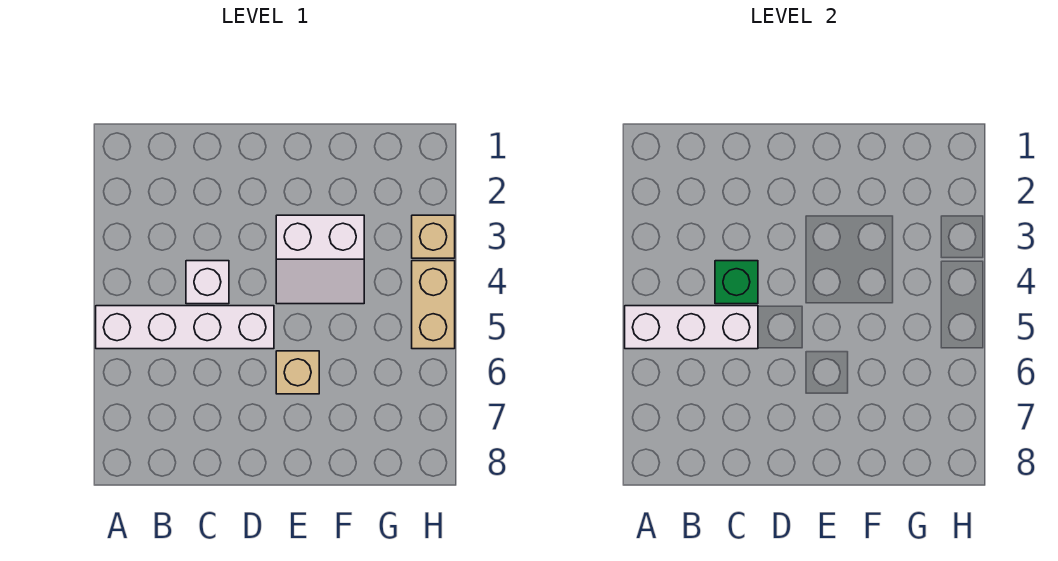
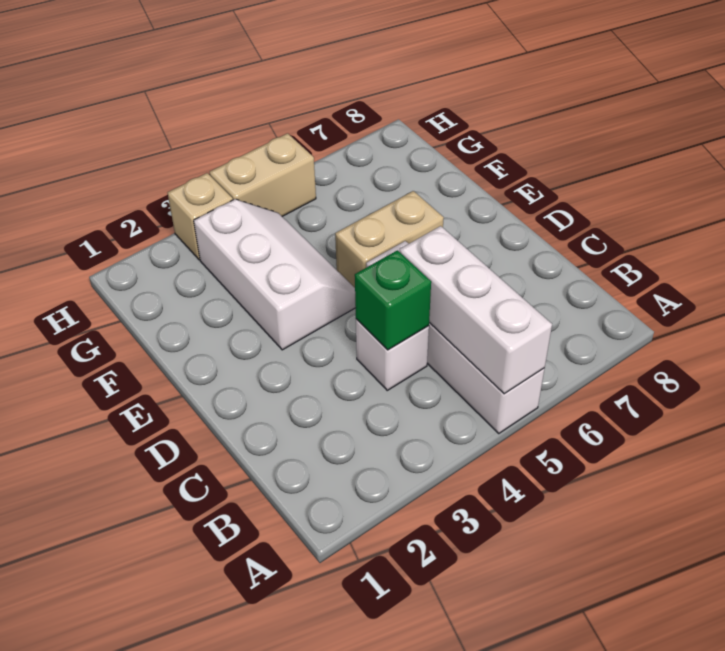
white 2x2 slope [276,215,364,304] -> white 2x3 slope [194,199,356,350]
tan 1x1 brick [276,351,319,394] -> tan 1x2 brick [335,191,444,288]

